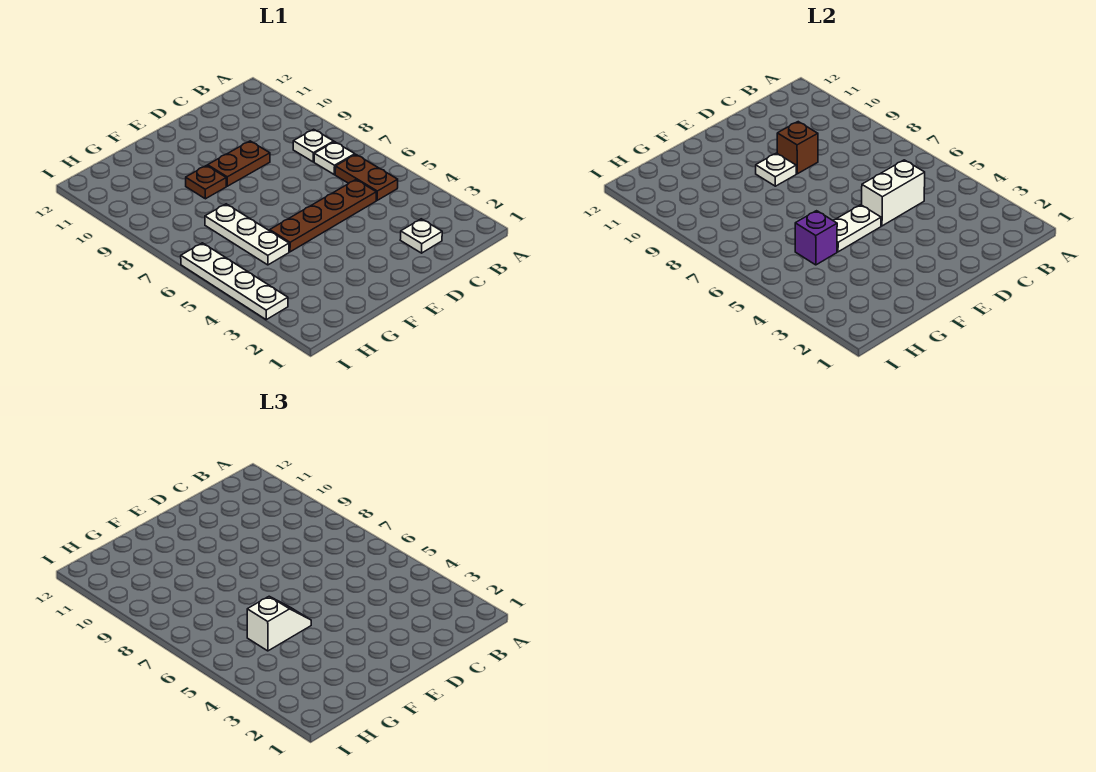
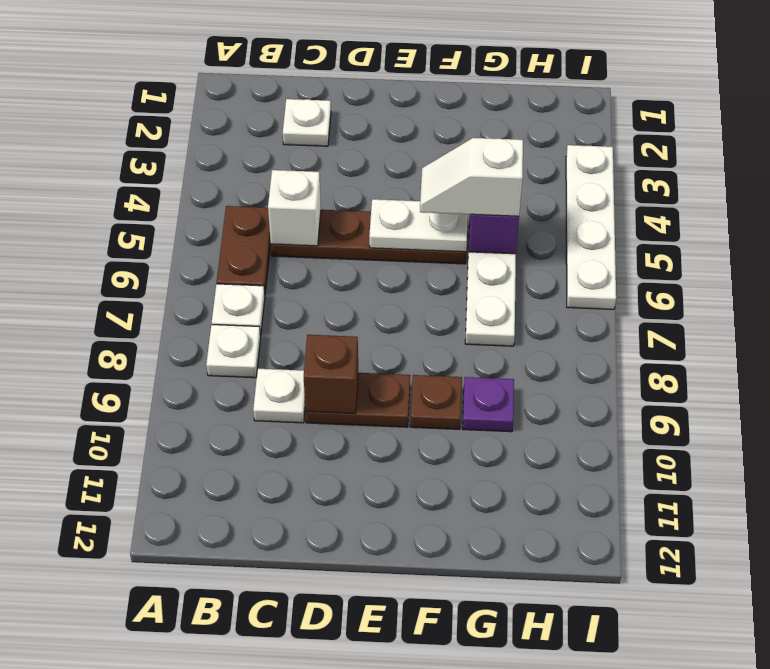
white 1x2 brick [862,160,925,226] -> white 1x1 brick [268,170,321,246]
white 1x1 plate [756,153,796,186] -> white 1x1 plate moved to [253,369,305,423]
none -> purple 1x1 plate [463,377,514,432]

